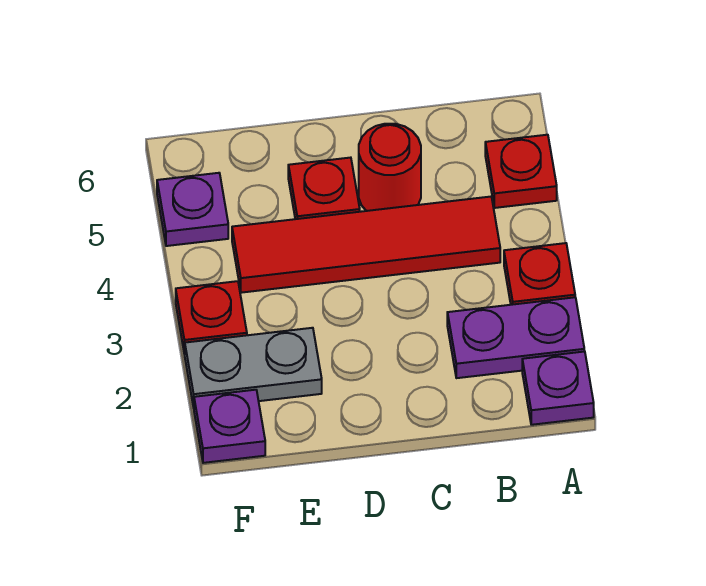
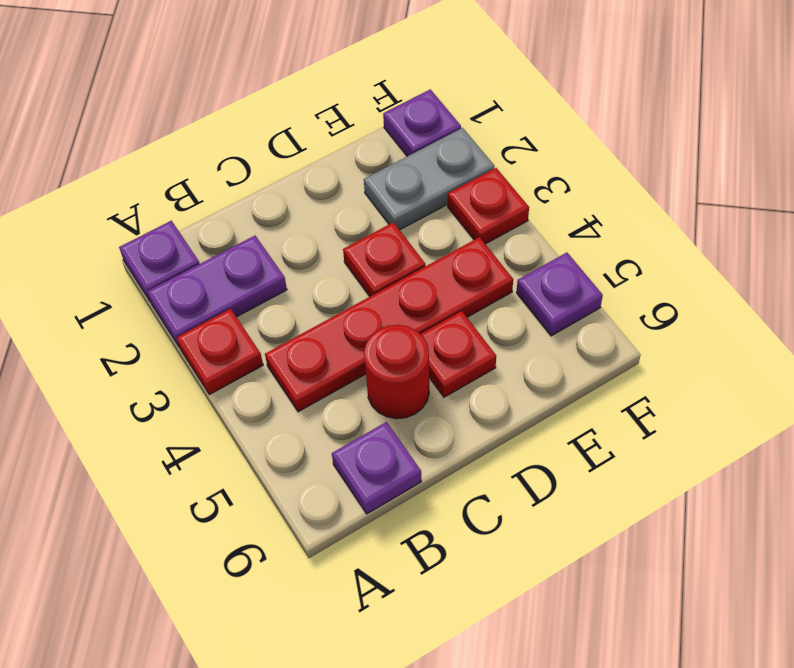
red 1x1 plate [485,135,557,208] -> red 1x1 plate moved to [343,222,425,296]
red 1x4 tile [232,197,500,293] -> red 1x4 plate [265,237,513,412]
none -> purple 1x1 plate [332,422,421,514]

